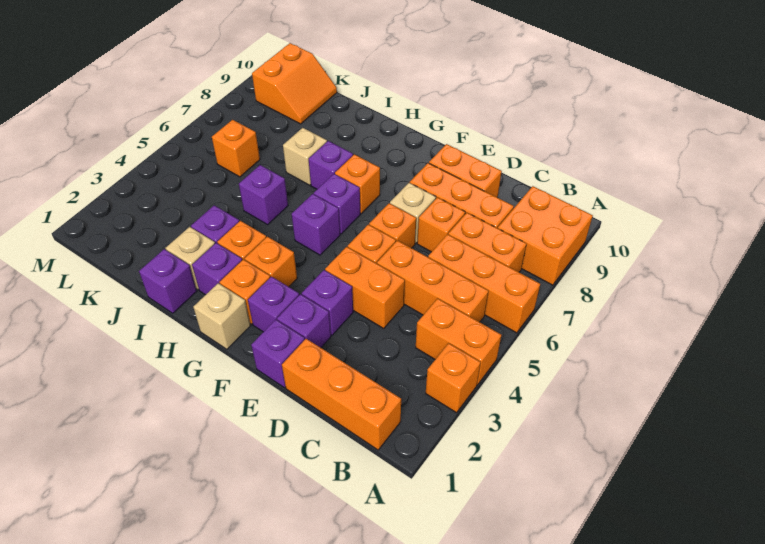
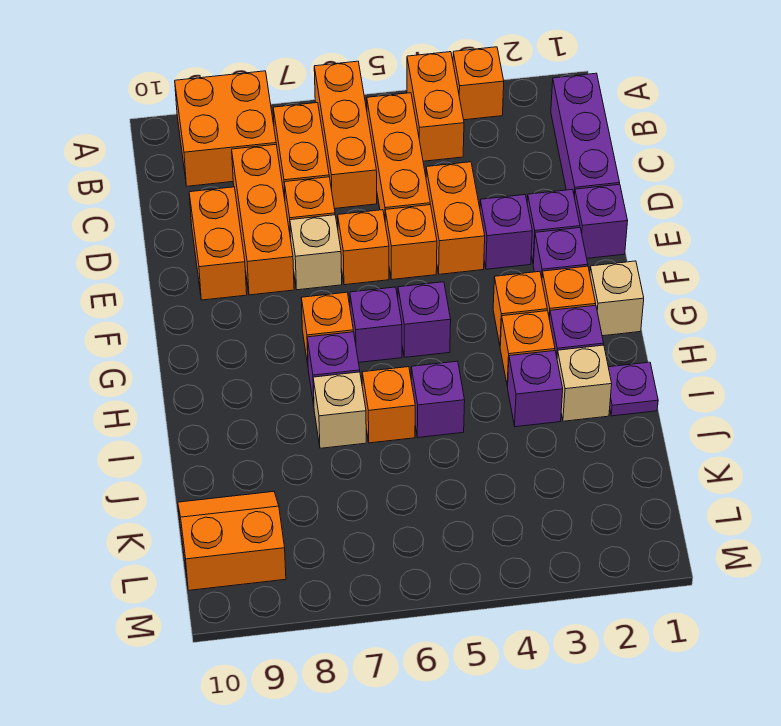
orange 1x3 brick [282,339,401,450] -> purple 1x3 brick [551,73,620,198]
purple 1x1 brick [139,249,197,313] -> purple 1x1 plate [608,362,658,416]
orange 1x1 brick [212,120,260,177] -> orange 1x1 brick moved to [362,367,415,443]

